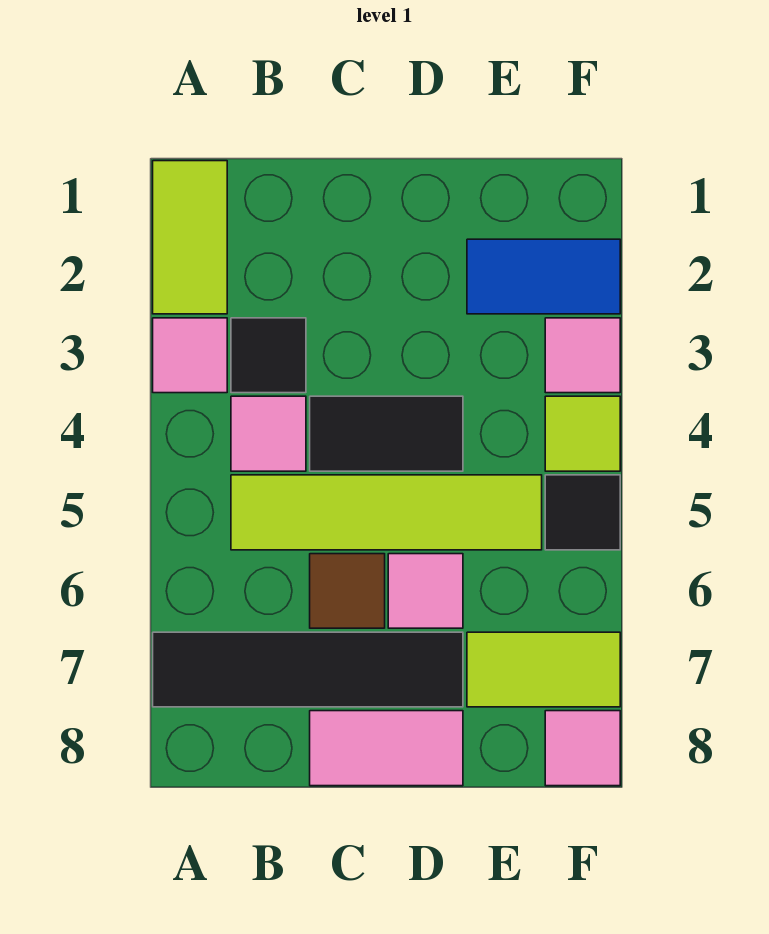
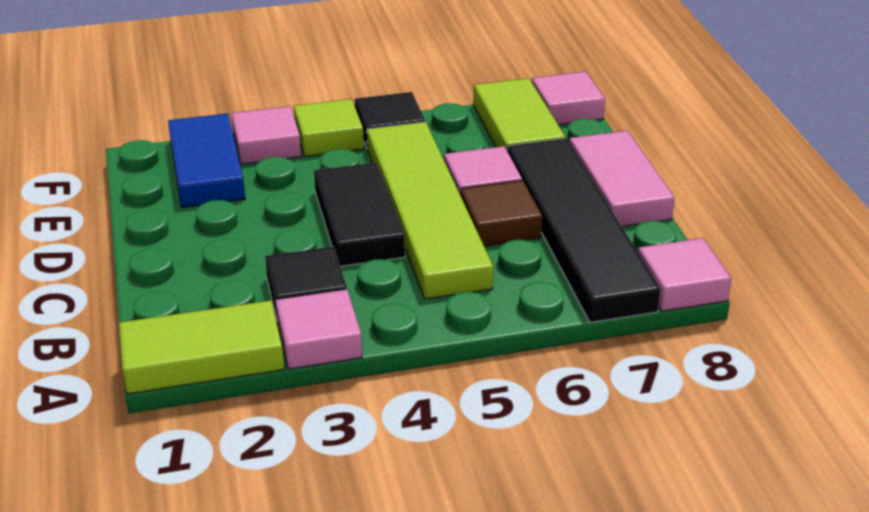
pink 1x1 tile [231,396,306,471] -> pink 1x1 tile moved to [638,238,731,311]

